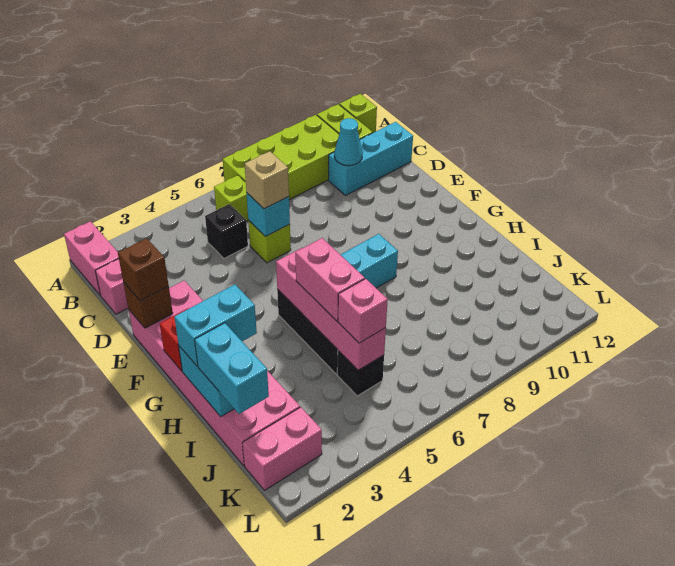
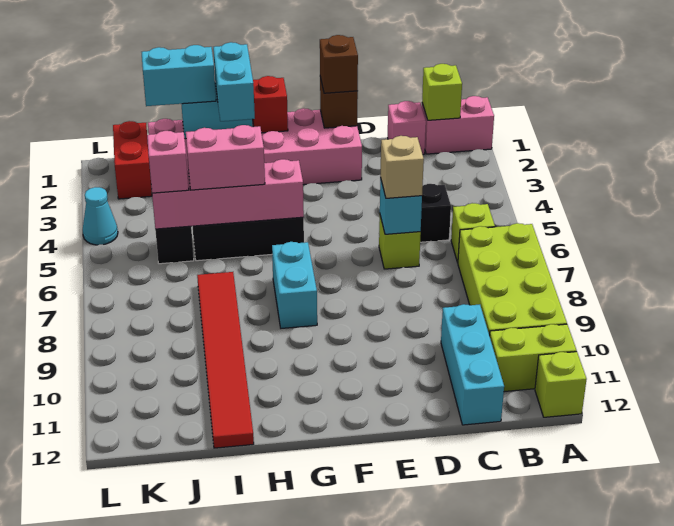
none -> lime 1x1 brick [422,64,462,120]
cyan 1x1 cone [334,118,363,166] -> cyan 1x1 cone moved to [82,187,118,245]
none -> red 1x6 tile [197,272,254,448]
pink 1x2 brick [242,407,322,491] -> red 1x2 brick [113,121,152,199]

